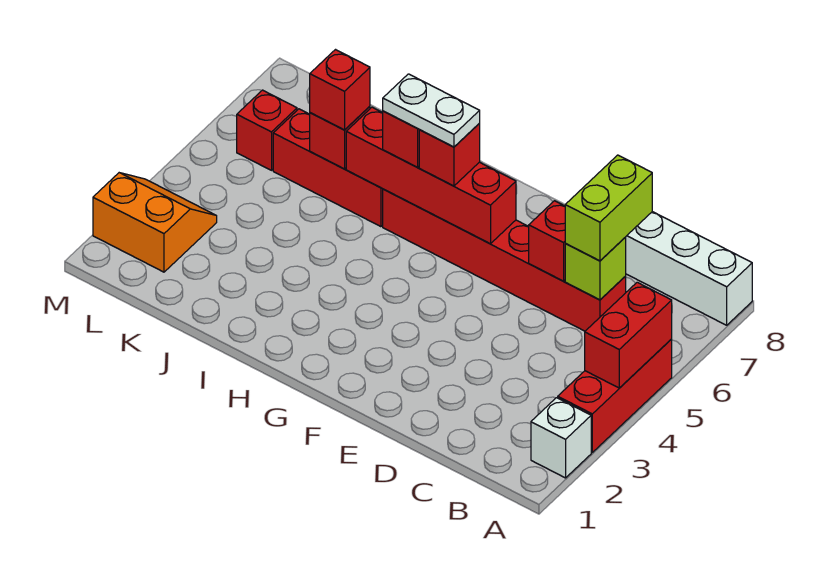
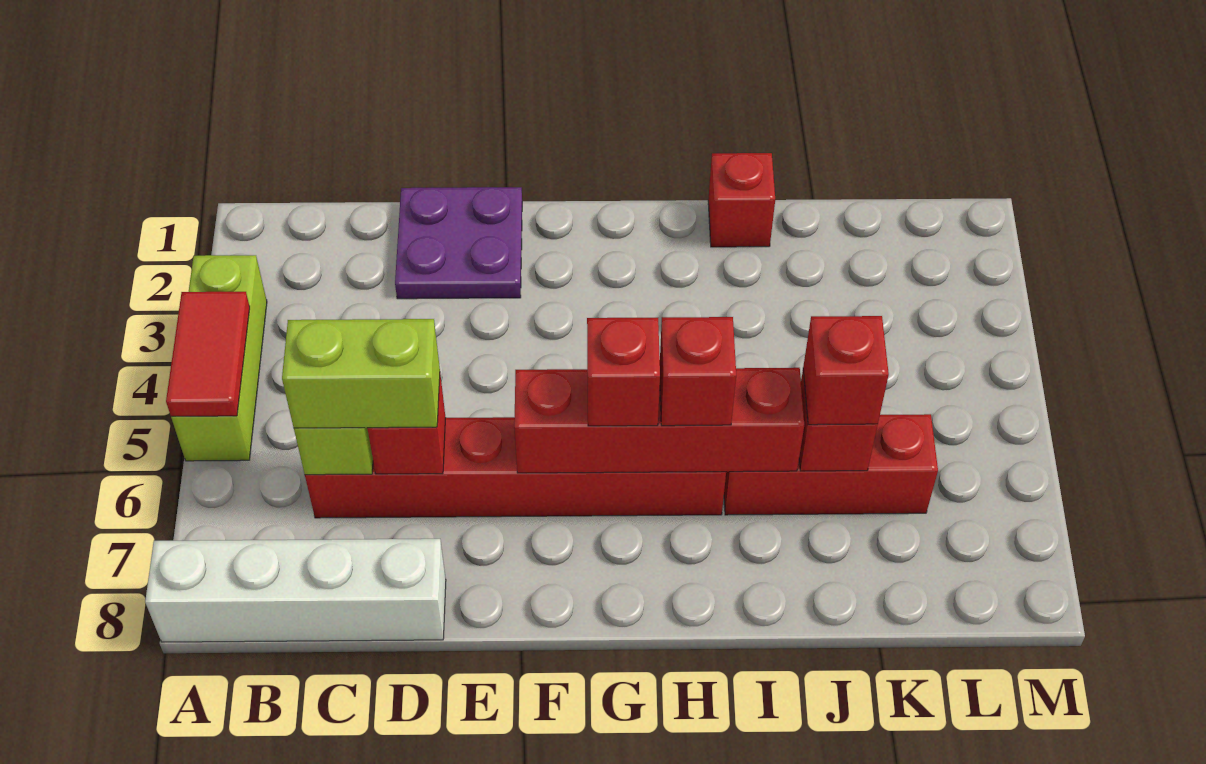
white 1x1 brick [531,398,591,478] -> none
red 1x3 brick [558,339,672,452] -> lime 1x3 brick [171,255,267,461]
red 1x2 brick [585,282,672,388] -> red 1x2 tile [166,292,250,416]
lime 1x2 brick [565,155,652,261] -> lime 1x2 brick turned to [282,319,440,428]
none -> purple 2x2 plate [395,187,522,299]
white 1x2 plate [383,74,480,147] -> none
orange 2x2 slope [93,173,217,272] -> none
red 1x1 brick [237,90,297,170] -> red 1x1 brick moved to [708,153,775,247]

